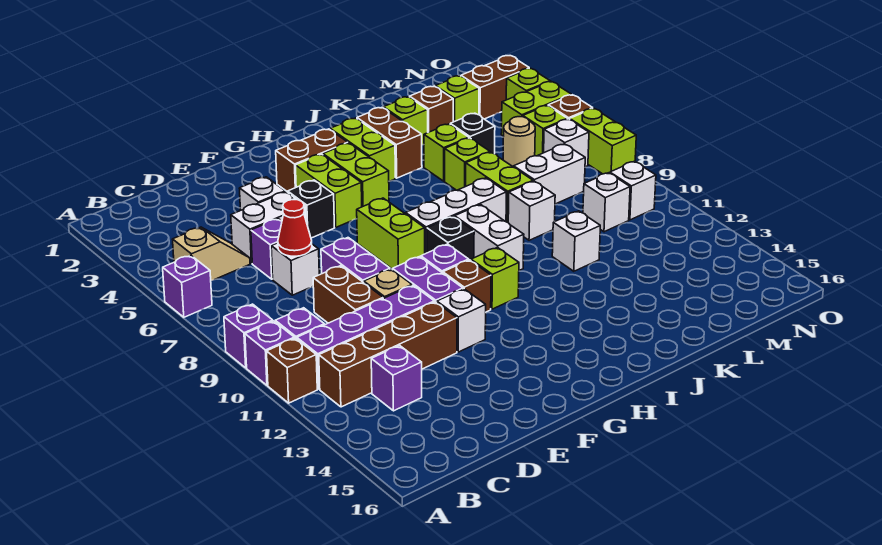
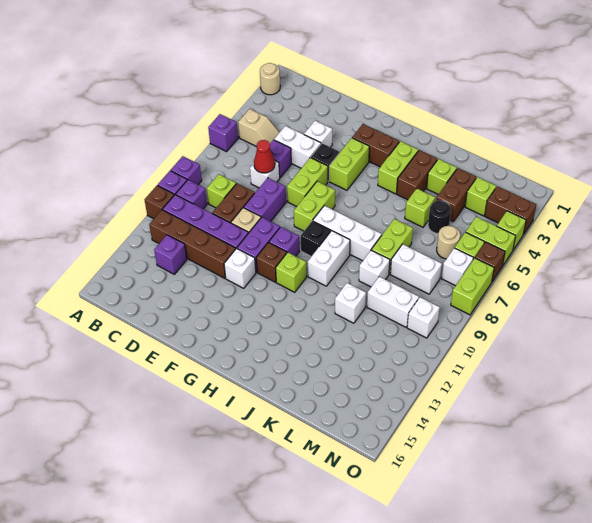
none -> tan 1x1 round brick [260,63,280,95]
lime 1x2 brick [323,143,389,207] -> lime 1x2 brick moved to [287,157,328,207]
lime 1x1 brick [445,138,490,190] -> lime 1x1 brick moved to [207,174,236,208]
brown 1x1 brick [410,86,453,132] -> brown 1x2 brick [436,168,476,222]
black 1x1 brick [450,113,495,154] -> black 1x1 round brick [428,201,451,234]
white 1x1 brick [583,173,630,232] -> white 1x2 brick [367,277,419,327]

